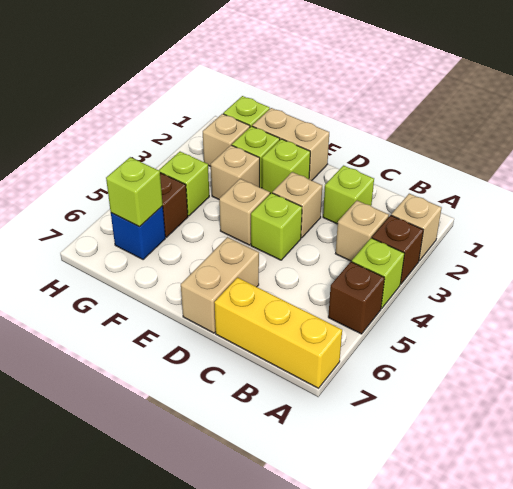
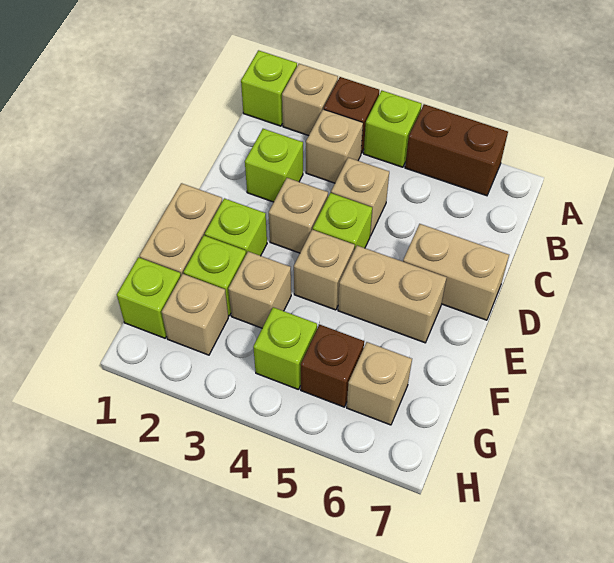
brown 1x1 brick [328,262,385,334] -> brown 1x2 brick [405,104,508,196]
yellow 1x3 brick [214,278,342,388] -> none
none -> tan 1x1 brick [331,158,389,236]
none -> tan 1x2 brick [338,246,447,343]
blue 1x1 brick [111,206,165,259] -> tan 1x1 brick [347,342,412,425]
lime 1x1 brick [106,157,163,227] -> lime 1x1 brick moved to [241,50,297,126]

